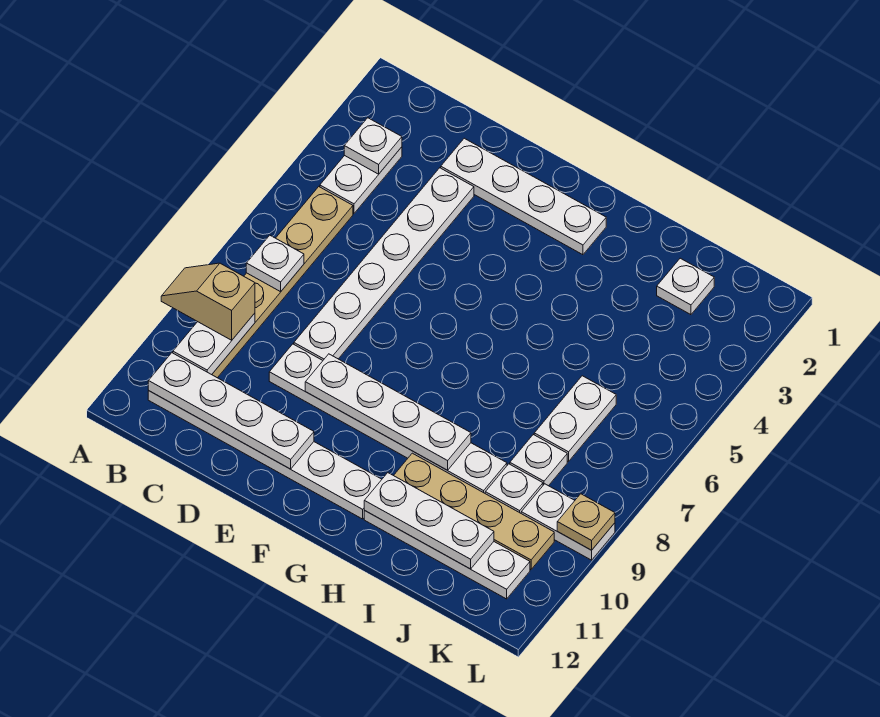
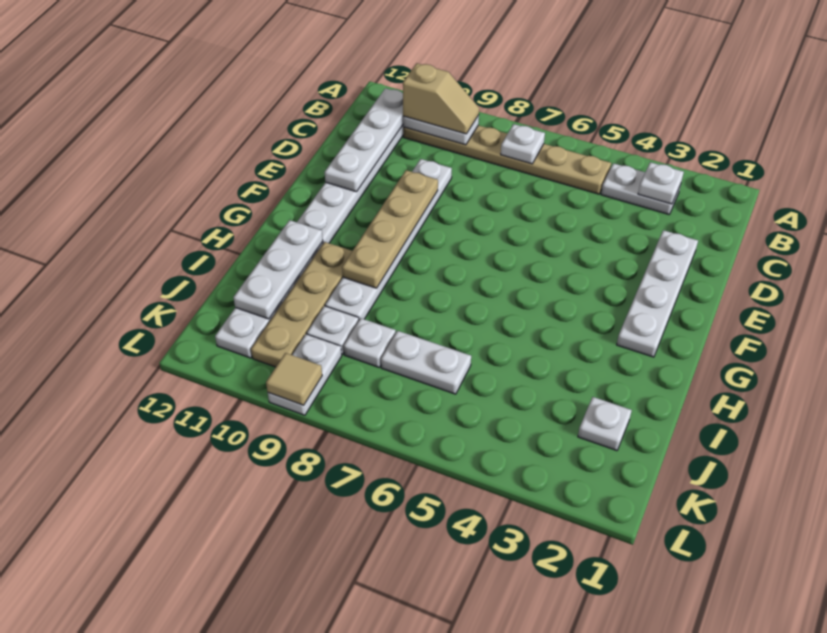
tan 1x2 slope [161,263,255,340] -> tan 1x2 slope turned to [403,63,479,134]
white 1x6 plate [294,168,474,360] -> none
white 1x4 plate [305,354,471,470] -> tan 1x4 plate [342,170,438,288]
tan 1x1 plate [557,494,615,550] -> tan 1x1 tile [266,353,322,405]

